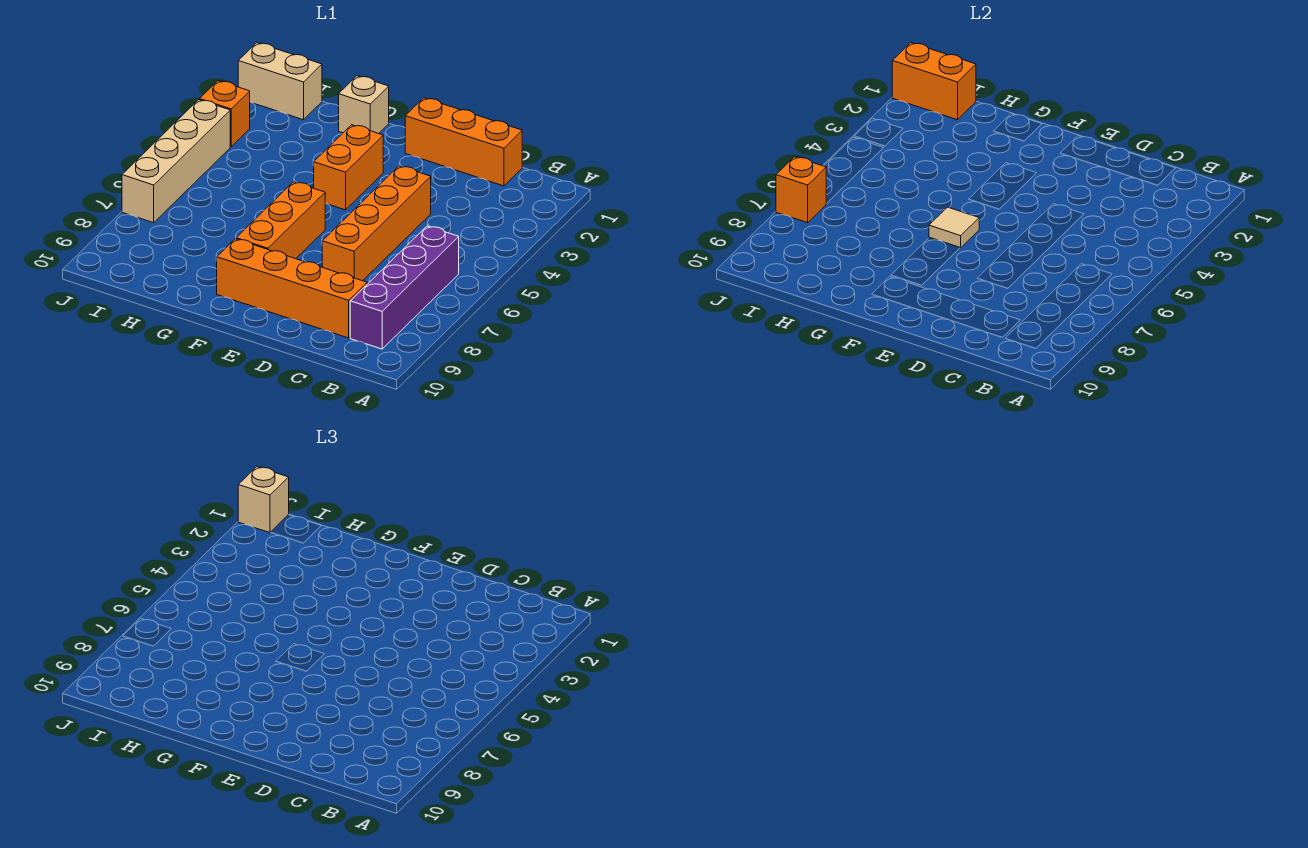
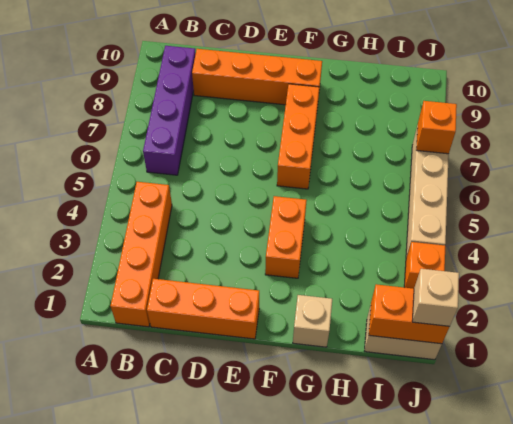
orange 1x4 brick [322,166,431,281] -> orange 1x4 brick moved to [111,182,172,327]
tan 1x1 tile [929,207,979,248] -> none

